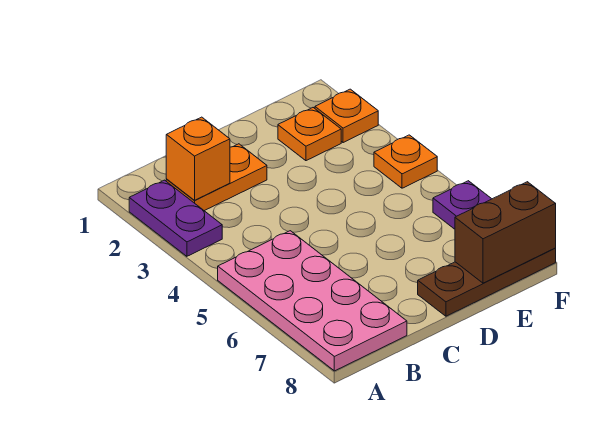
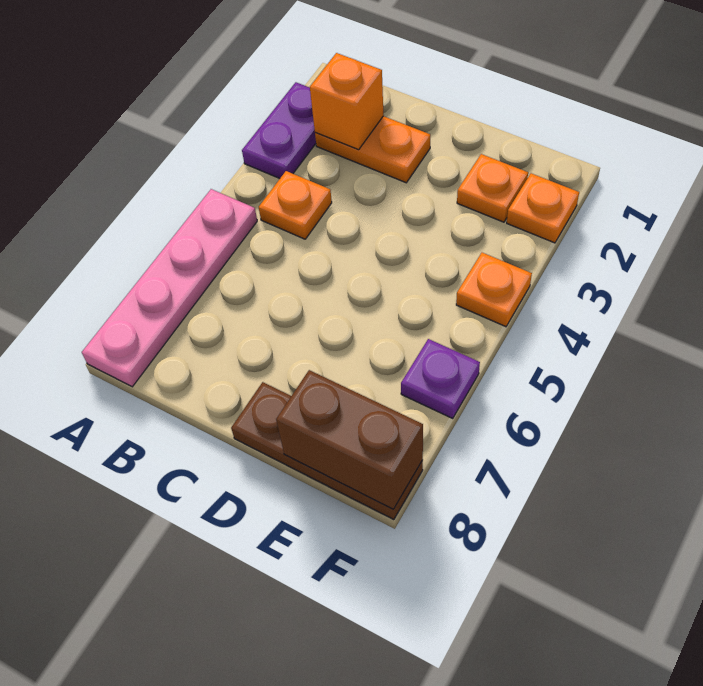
pink 2x4 plate [218,231,407,371] -> pink 1x4 plate [82,189,257,387]
none -> orange 1x1 plate [259,171,332,239]

